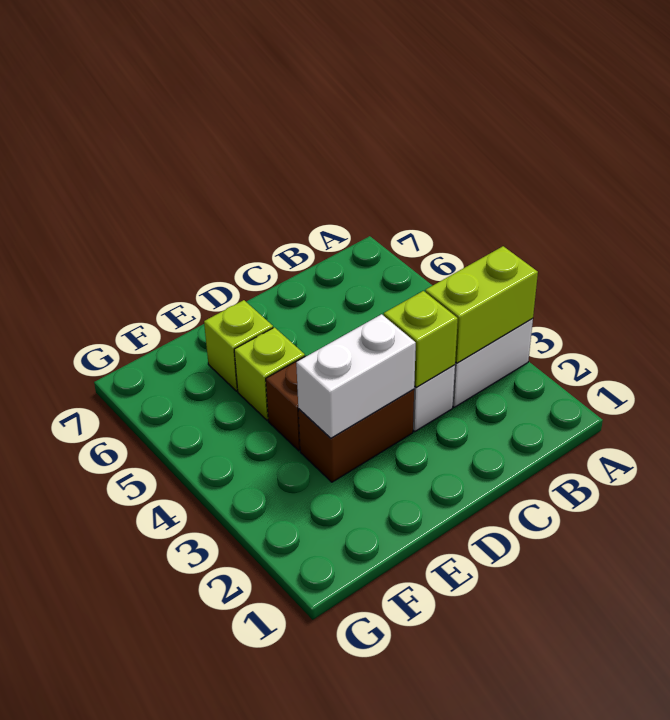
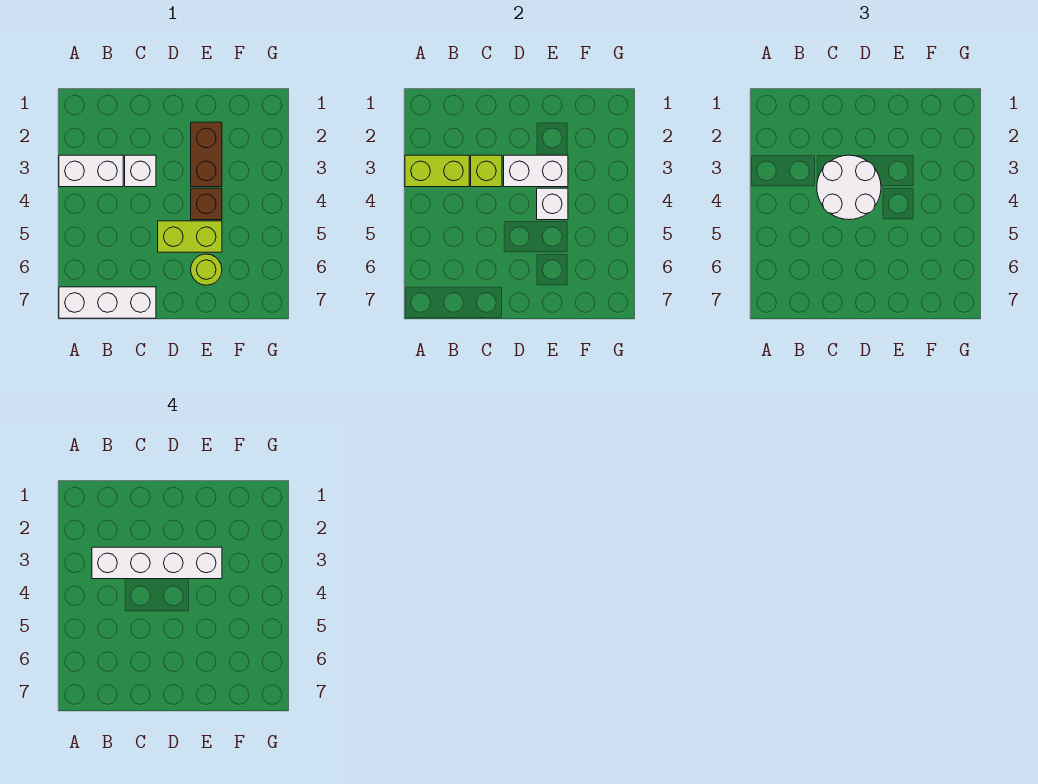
none -> white 1x3 brick [59,287,156,318]
none -> white 1x4 brick [92,547,222,579]
none -> white 2x2 round brick [817,155,881,220]
brown 1x2 brick [298,389,414,482] -> brown 1x2 brick turned to [191,122,222,187]
none -> white 1x1 brick [537,188,568,220]
lime 1x1 brick [234,327,305,420] -> lime 1x2 brick [158,221,222,252]
lime 1x1 brick [204,300,273,391] -> lime 1x1 round brick [191,254,222,285]

